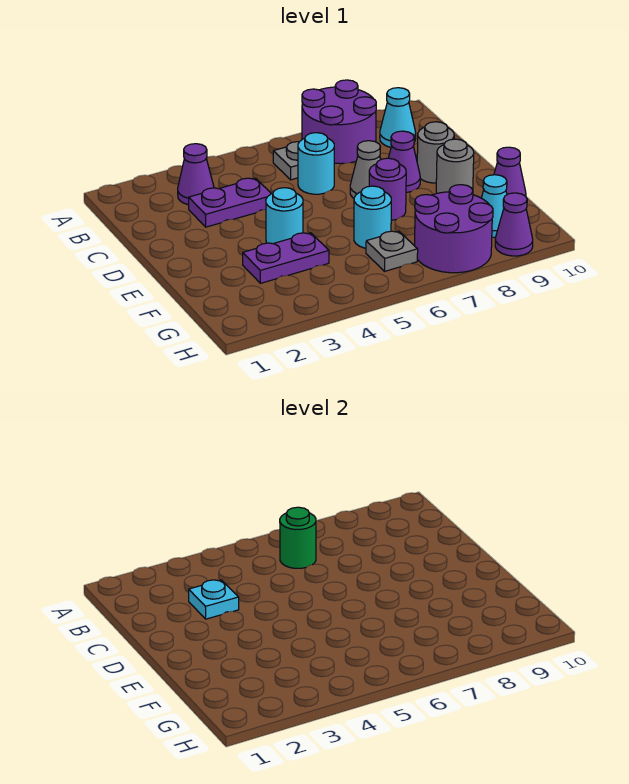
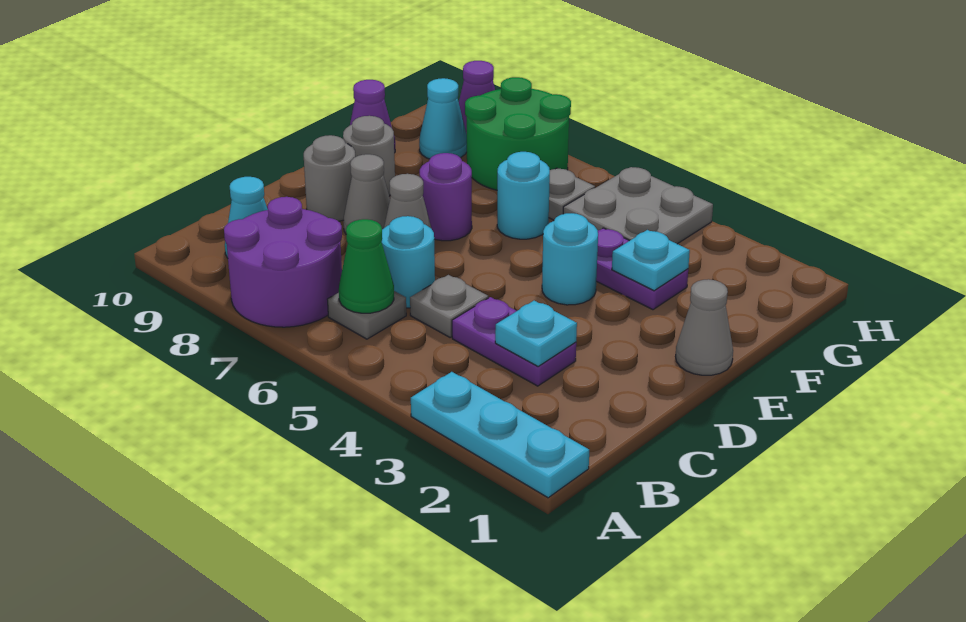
none -> cyan 1x3 plate [411,372,589,498]
purple 1x1 cone [178,144,214,205] -> none
green 1x1 round brick [280,507,316,568] -> green 1x1 cone [339,219,394,313]
none -> grey 1x1 plate [410,275,488,338]
purple 1x1 cone [389,131,420,192] -> grey 1x1 cone [343,154,390,234]
none -> grey 1x1 cone [676,279,733,375]
none -> cyan 1x1 plate [612,230,690,291]
none -> grey 2x2 plate [563,167,713,244]
purple 2x2 round brick [415,185,493,273] -> green 2x2 round brick [465,77,571,190]

